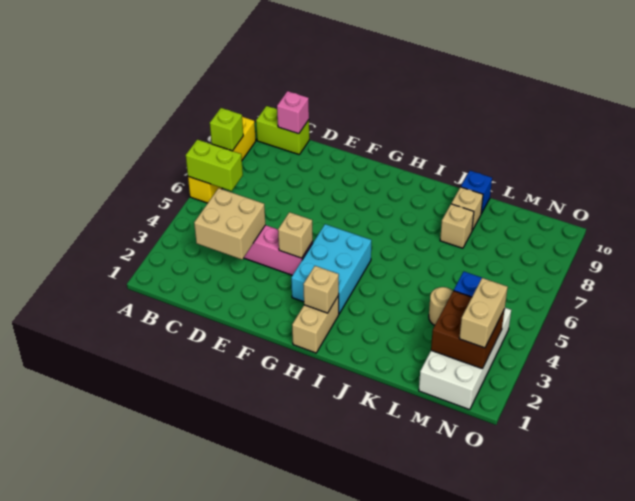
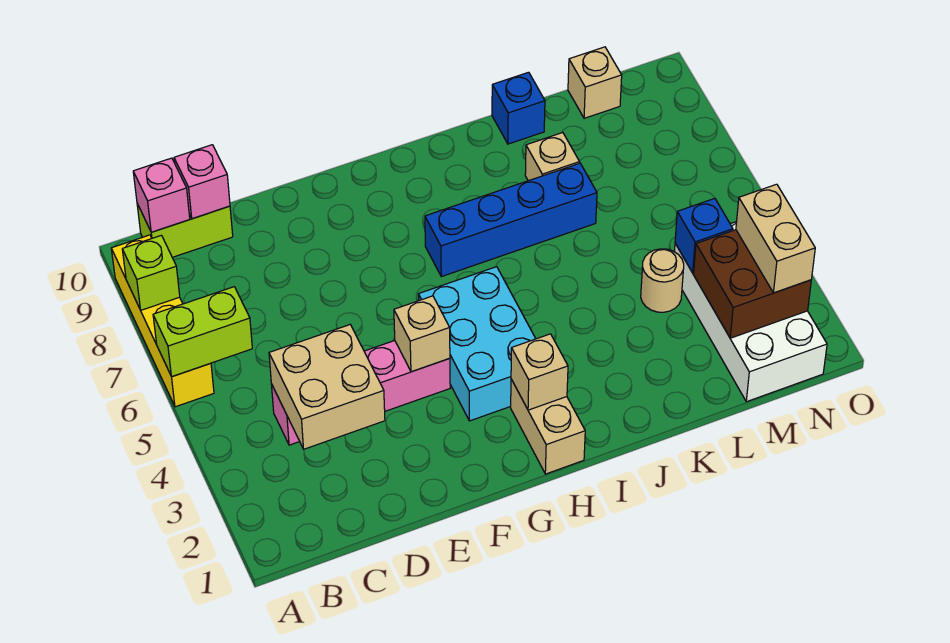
none -> pink 1x1 brick [133,158,190,232]
none -> blue 1x4 brick [425,163,597,277]
tan 1x1 brick [451,187,483,230] -> tan 1x1 brick moved to [568,47,622,118]

